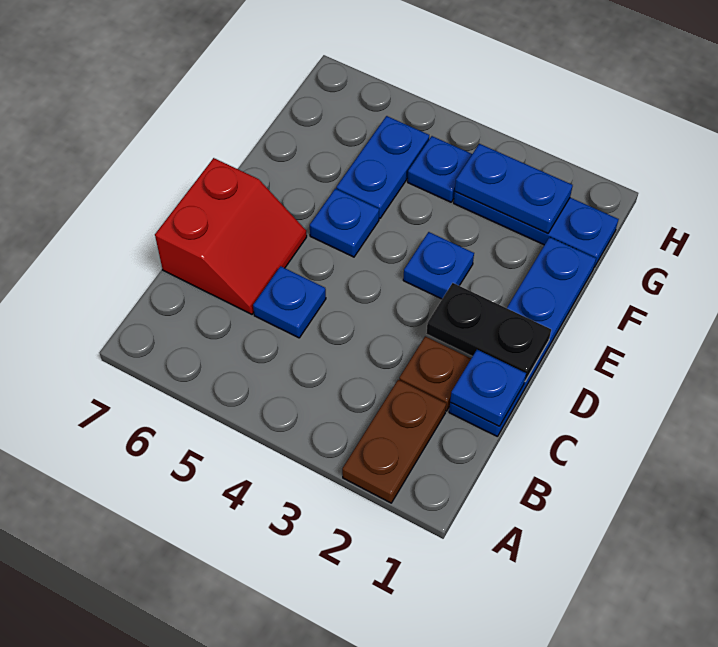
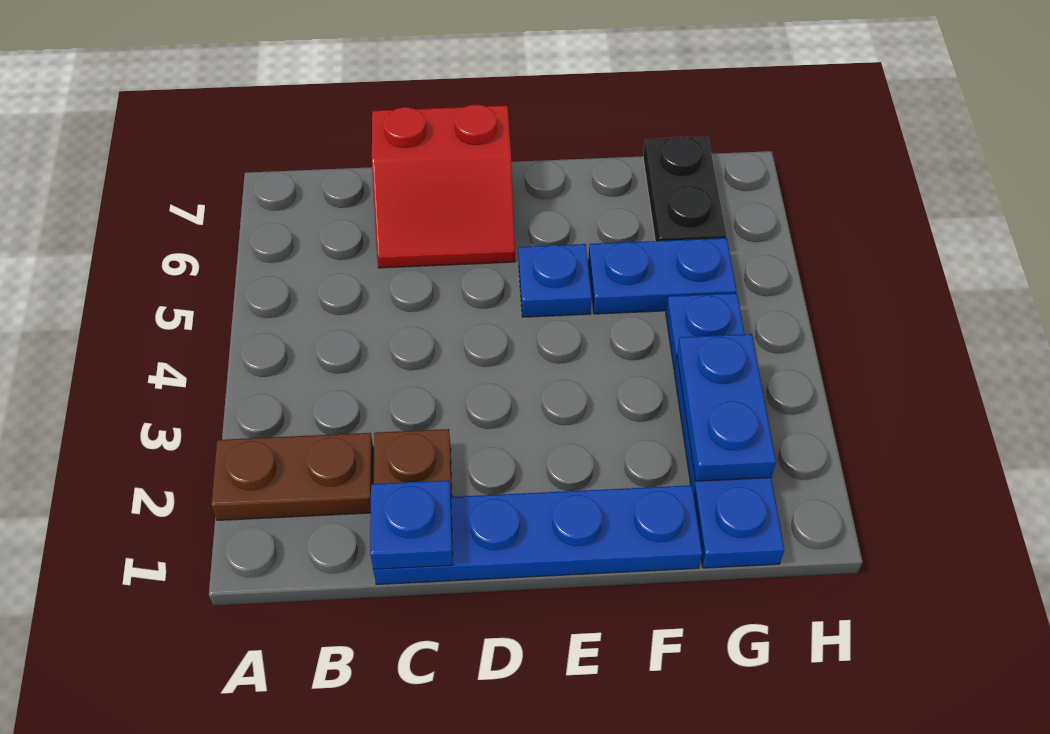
blue 1x1 plate [253,266,326,338] -> none
black 1x2 plate [426,283,551,381] -> black 1x2 plate moved to [643,136,726,241]
blue 1x1 plate [403,232,474,299] -> none

